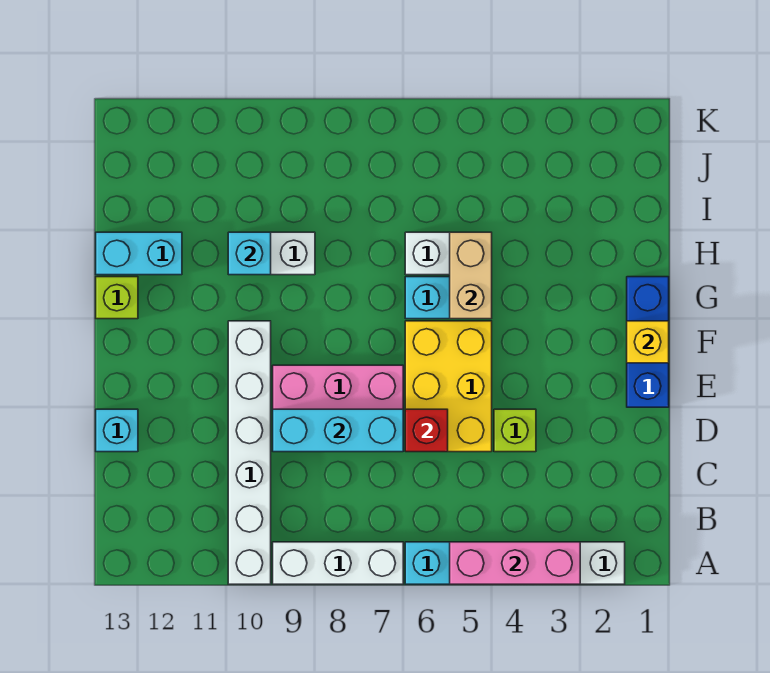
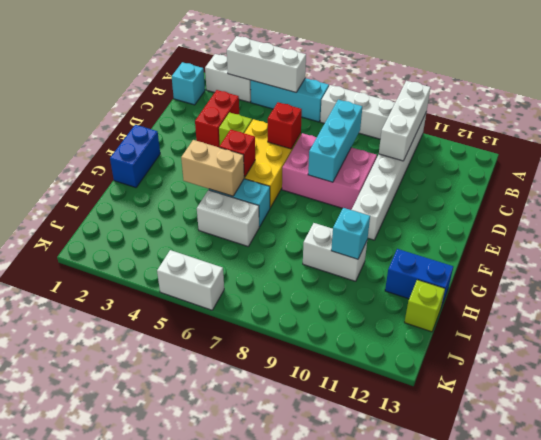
pink 1x3 brick [450,542,580,584] -> white 1x3 brick [227,36,306,92]
none -> white 1x3 brick [379,81,431,161]
none -> red 1x2 brick [195,90,239,147]
cyan 1x3 brick [273,409,403,452] -> cyan 1x3 brick turned to [308,100,362,182]
cyan 1x1 brick [96,409,138,452] -> cyan 1x1 brick moved to [172,62,205,105]
blue 1x3 brick [627,277,669,407] -> blue 1x2 brick [110,125,160,188]
yellow 1x1 brick [627,321,669,363] -> none
none -> red 1x1 brick [219,130,255,177]
tan 1x2 brick [450,232,492,319] -> tan 1x2 brick turned to [181,140,245,196]
lime 1x1 brick [96,277,138,319] -> lime 1x1 brick moved to [404,280,445,332]
cyan 1x2 brick [96,232,182,275] -> blue 1x2 brick [385,249,453,307]
none -> white 1x2 brick [157,250,224,310]

